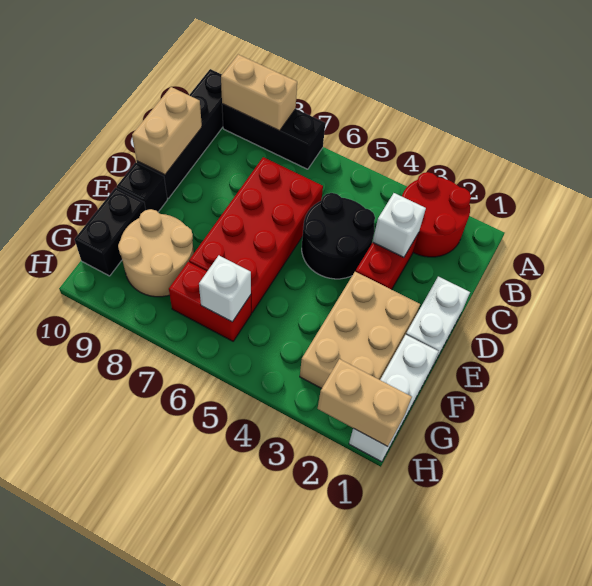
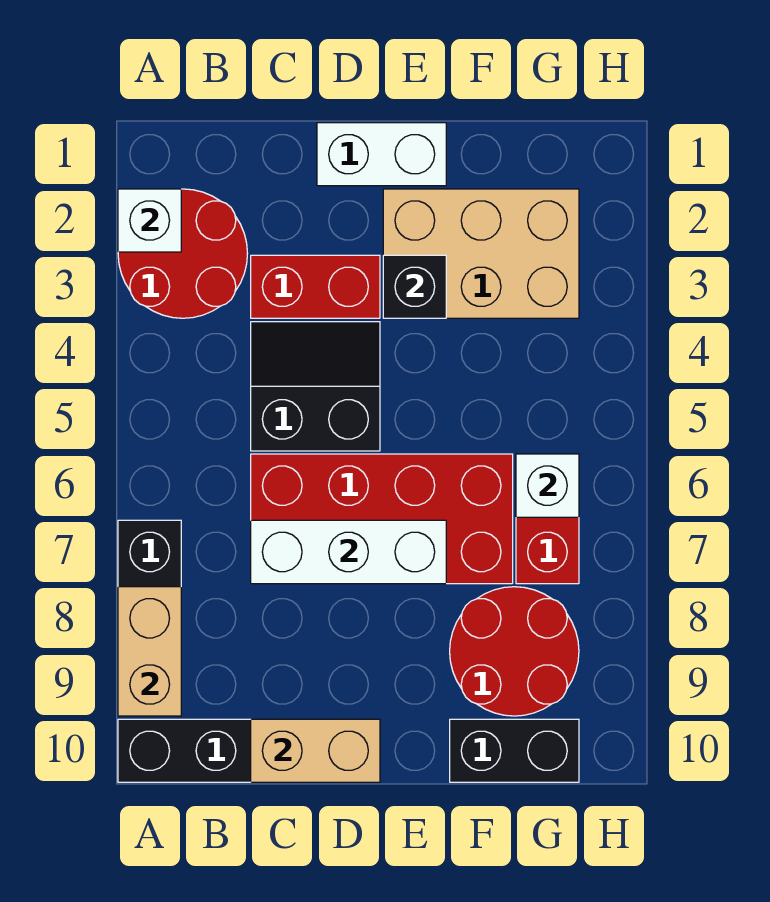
white 1x1 brick [373,193,426,257] -> white 1x1 brick moved to [118,189,181,252]
black 2x2 round brick [302,193,375,279] -> black 2x2 slope [251,322,380,451]
black 1x1 brick [117,162,167,212] -> black 1x1 brick moved to [383,255,446,318]
white 1x3 brick [349,335,439,462] -> white 1x3 brick moved to [251,520,446,584]
tan 2x2 round brick [118,209,194,297] -> red 2x2 round brick [450,587,579,716]
tan 1x2 brick [318,359,412,447] -> none

